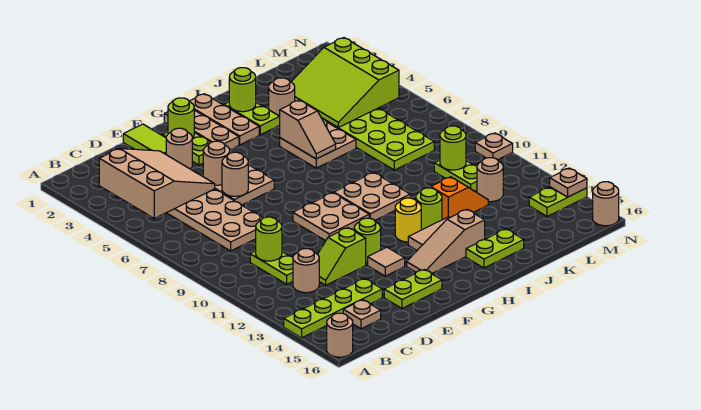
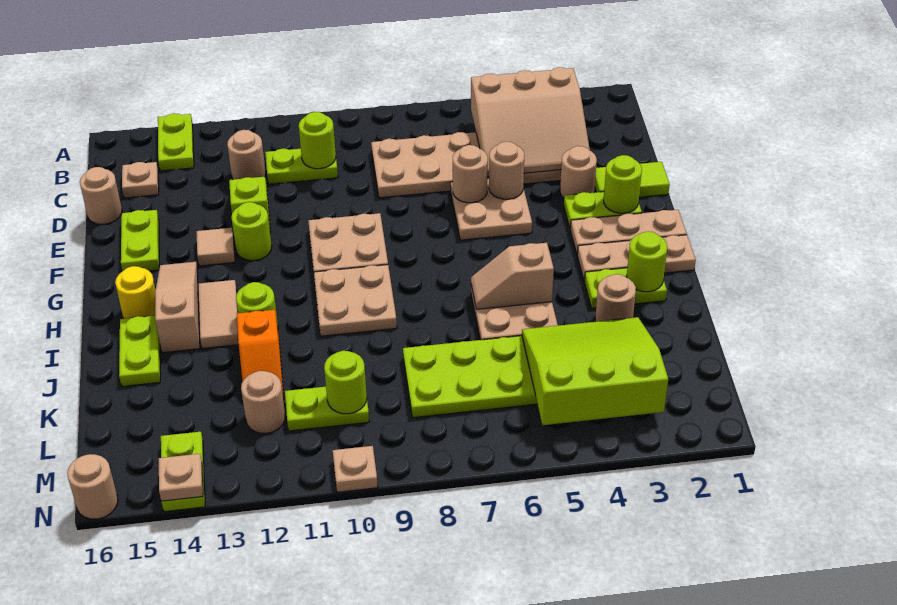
lime 1x4 plate [284,279,382,338] -> lime 1x2 plate [158,113,194,171]
tan 1x1 round brick [327,313,353,357] -> tan 1x1 round brick moved to [80,167,122,224]
yellow 1x1 round brick [395,198,421,242] -> yellow 1x1 round brick moved to [115,266,156,319]

